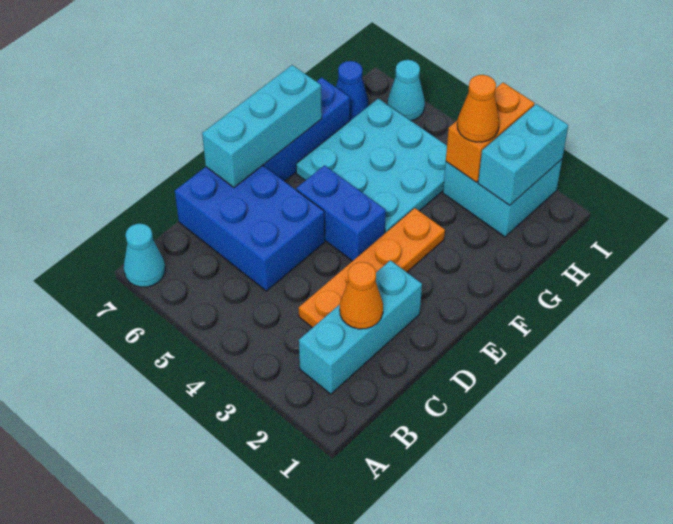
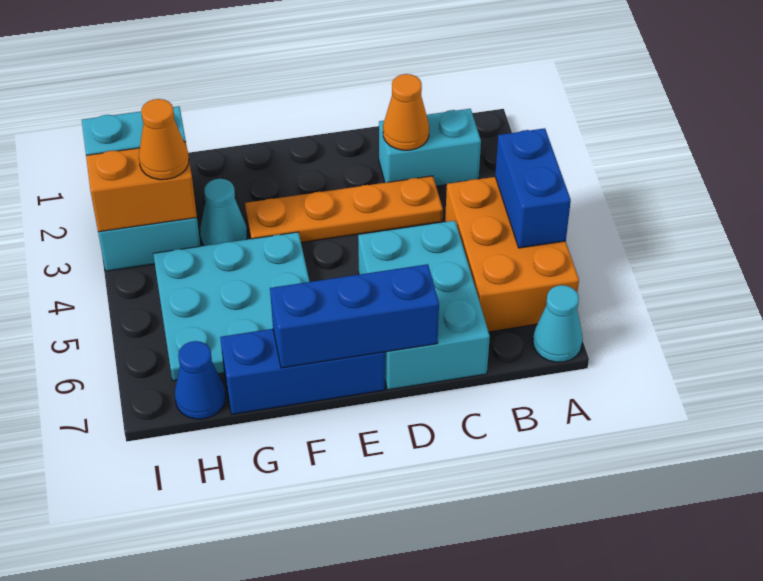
none -> orange 2x3 brick [445,177,579,332]
cyan 1x3 brick [299,260,422,394] -> cyan 1x2 brick [379,109,481,186]
blue 2x3 brick [175,165,325,291] -> cyan 2x3 brick [358,221,490,390]
cyan 1x3 brick [202,65,322,188] -> blue 1x3 brick [270,264,439,368]
blue 1x2 brick [296,165,386,261] -> blue 1x2 brick moved to [495,128,571,248]
cyan 1x1 cone [387,60,425,121] -> cyan 1x1 cone moved to [200,179,247,246]

